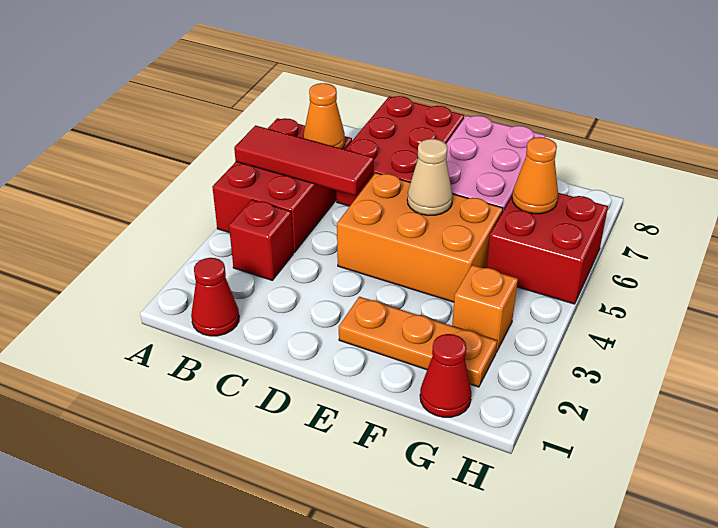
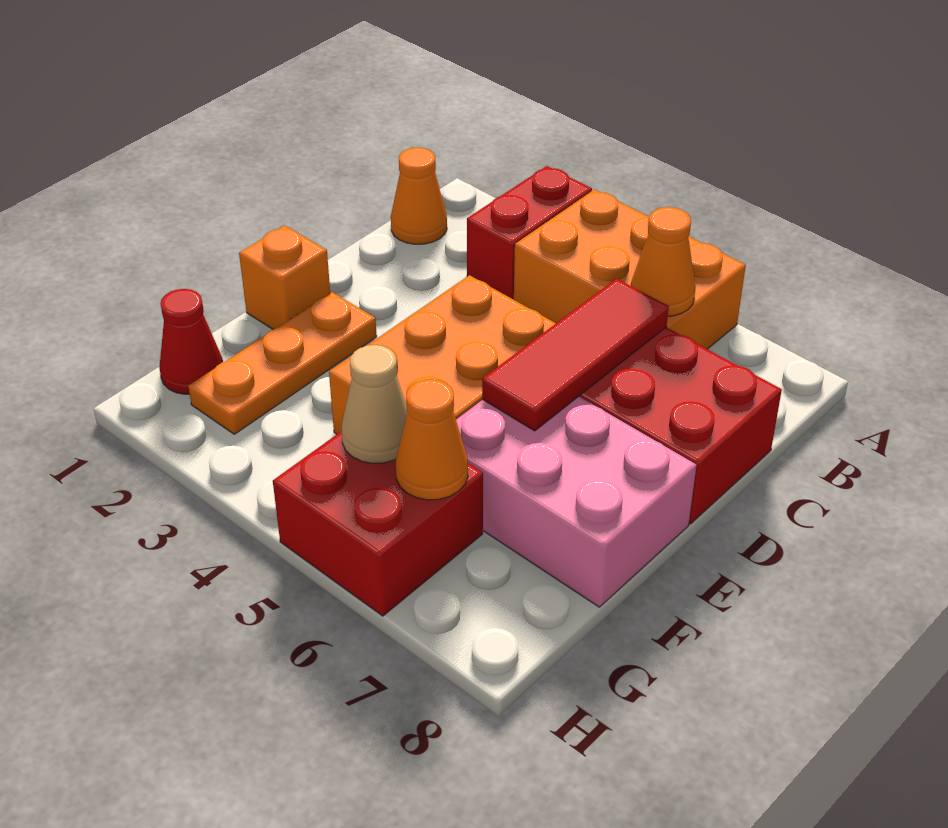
red 2x3 brick [212,118,352,253] -> orange 2x3 brick [514,190,746,349]
red 1x3 tile [234,125,374,195] -> red 1x3 tile moved to [482,279,669,431]
red 1x1 cone [191,258,239,336] -> orange 1x1 cone [391,147,447,244]
red 1x1 brick [229,200,293,280] -> red 1x2 brick [467,166,592,299]
tan 1x1 cone [407,139,453,215] -> tan 1x1 cone moved to [342,345,408,463]
orange 1x1 brick [452,265,518,352] -> orange 1x1 brick moved to [239,225,330,330]

